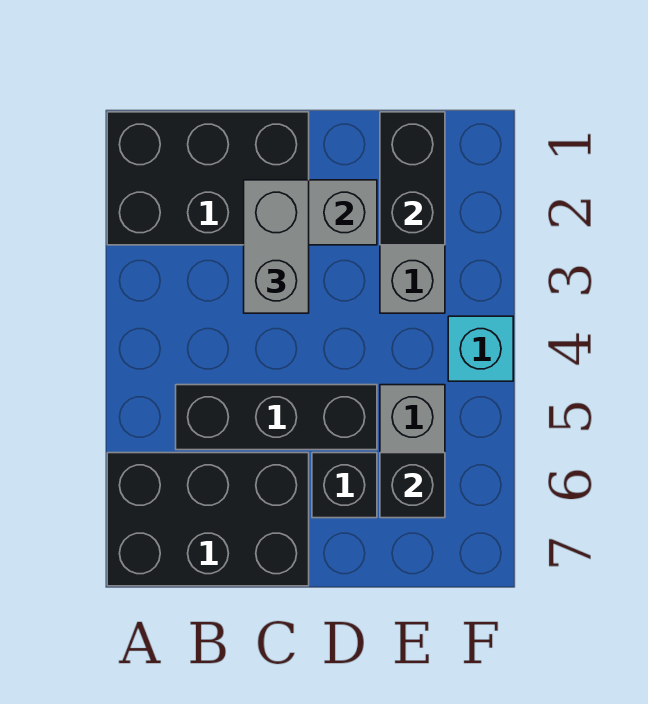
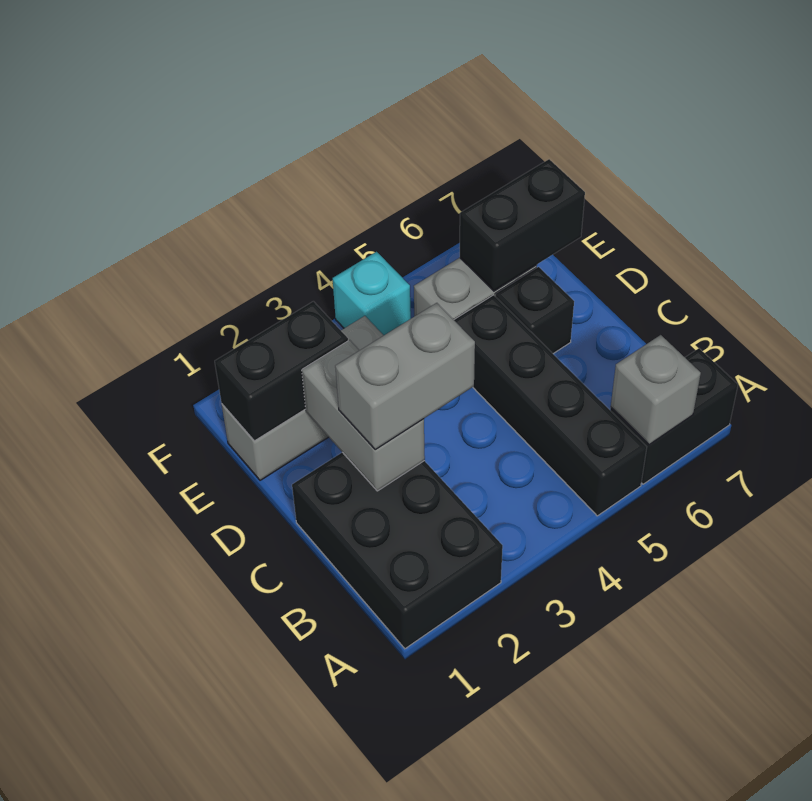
black 2x3 brick [107,453,309,586] -> black 1x2 brick [610,348,738,484]
none -> grey 1x1 brick [611,335,701,445]
black 1x3 brick [176,385,377,450] -> black 1x4 brick [454,295,647,516]
black 1x1 brick [380,453,445,518] -> black 1x2 brick [460,159,585,291]

